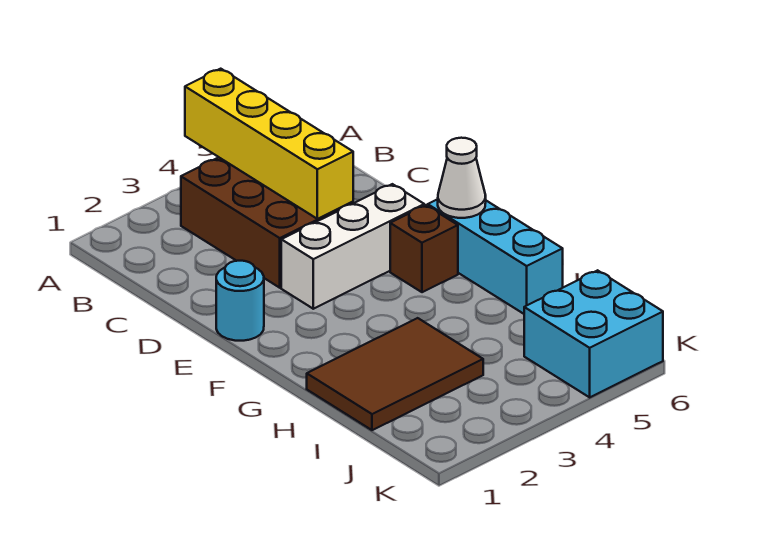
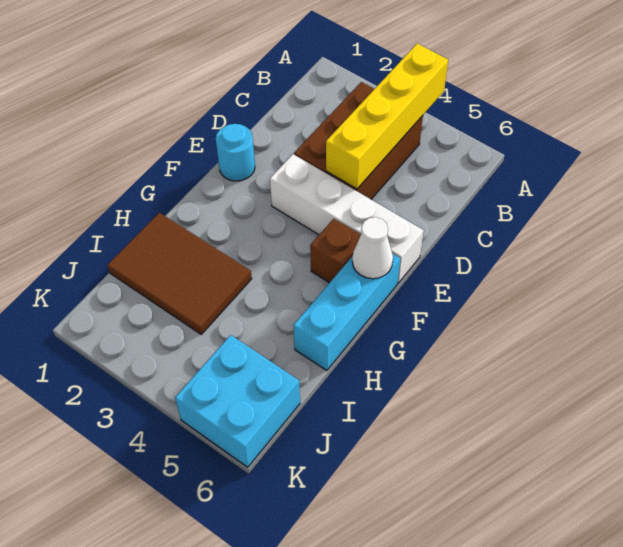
white 1x3 brick [281,184,424,309] -> white 1x4 brick [270,154,424,283]

